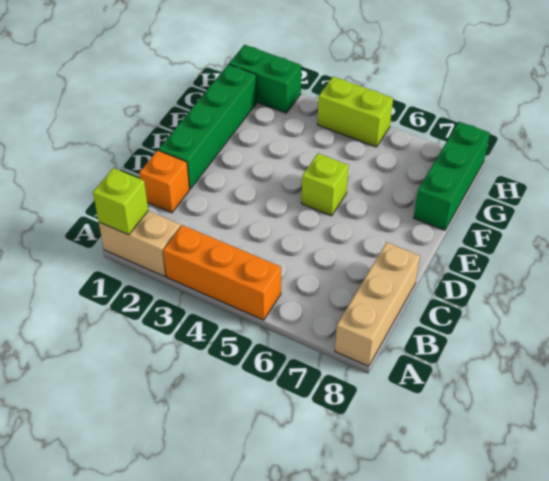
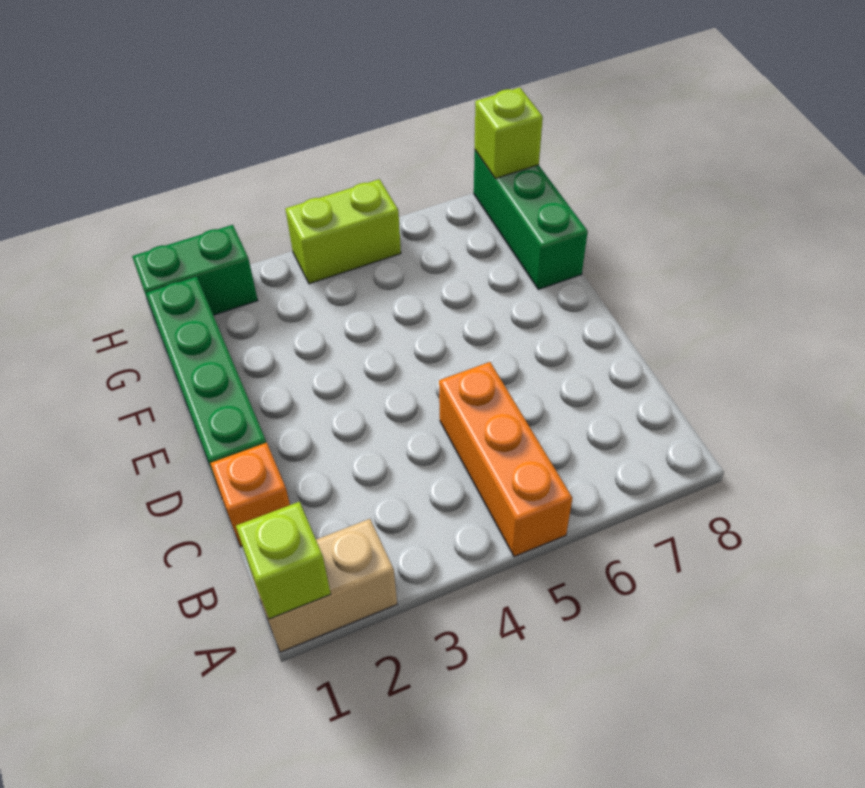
orange 1x3 brick [163,225,281,320] -> orange 1x3 brick turned to [439,362,572,557]
tan 1x3 brick [335,242,420,366] -> none
lime 1x1 brick [301,153,349,216] -> lime 1x1 brick moved to [475,88,543,179]

